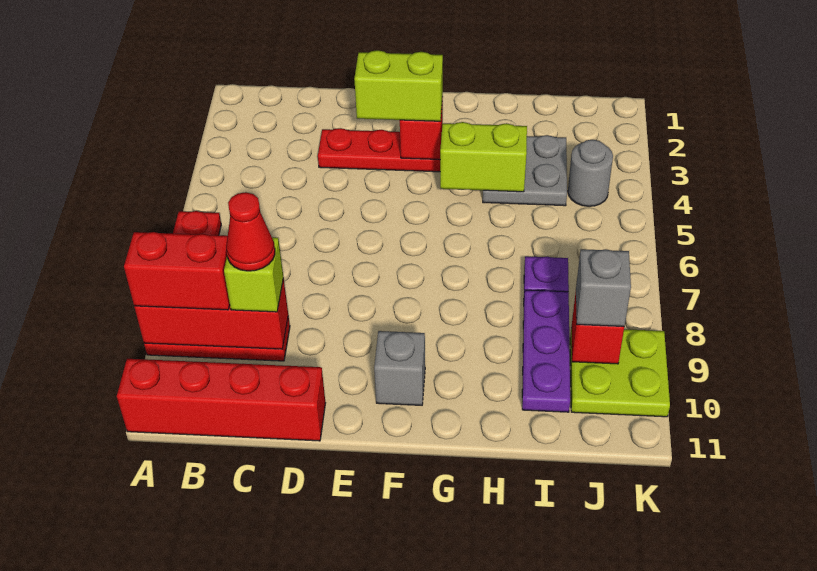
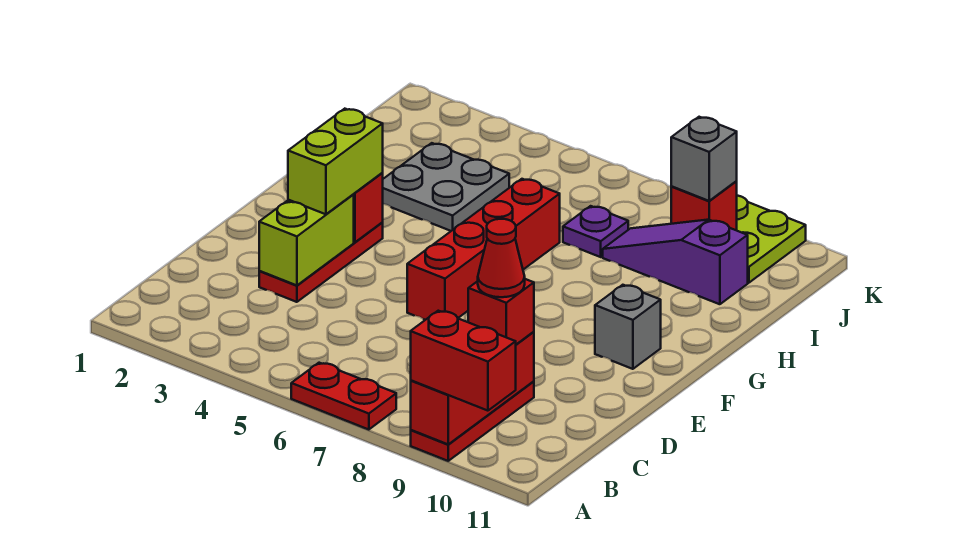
red 1x2 brick [124,232,230,310] -> red 1x2 brick turned to [411,311,516,411]
red 1x4 brick [117,359,325,441] -> red 1x4 brick moved to [407,179,560,320]
lime 1x1 brick [224,237,283,312] -> red 1x1 brick [468,279,534,344]
lime 1x2 brick [440,122,527,192] -> lime 1x2 brick moved to [259,195,354,285]
purple 1x3 plate [522,290,570,412] -> purple 1x3 slope [603,220,748,304]
grey 1x1 round brick [568,140,613,206] -> none

